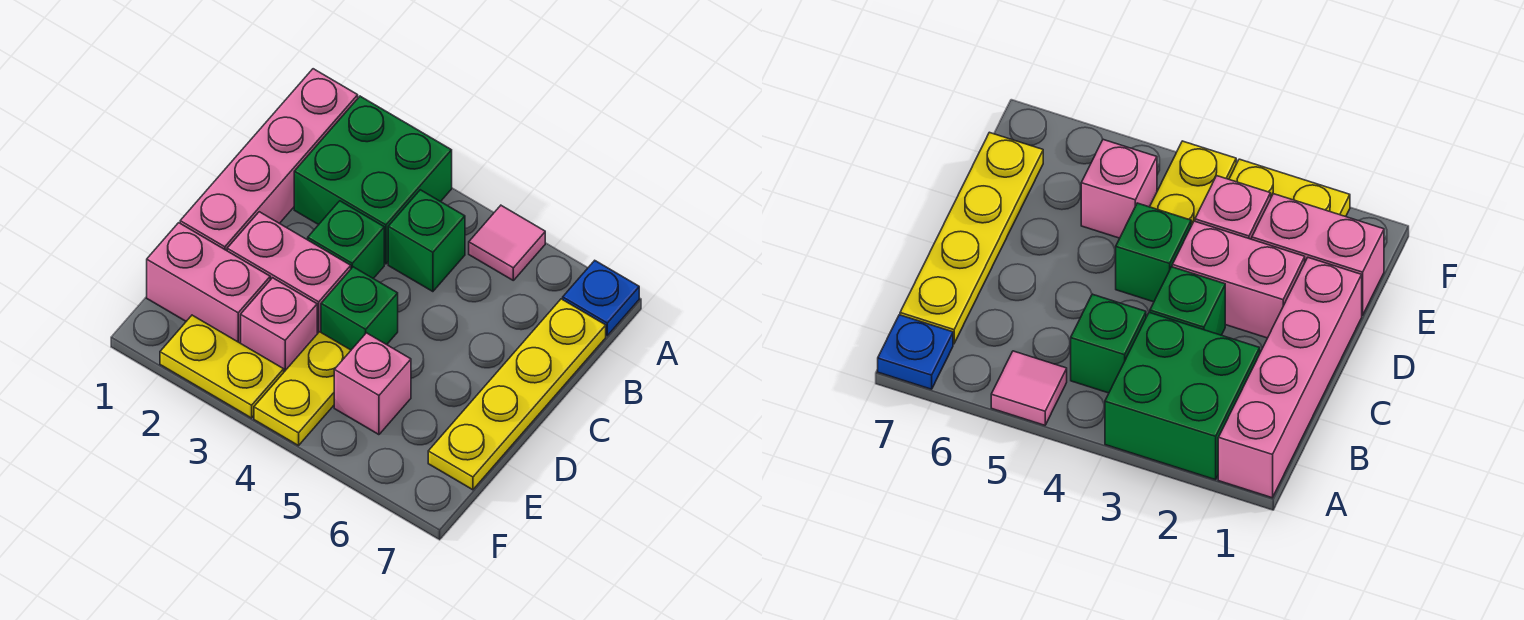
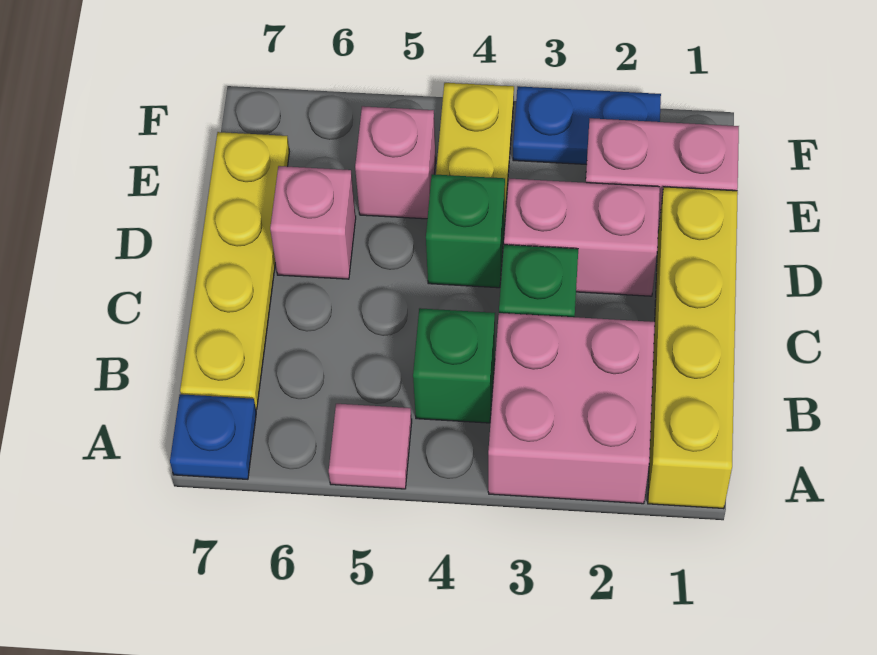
pink 1x4 brick [180,69,358,251] -> yellow 1x4 brick [648,187,738,509]
green 2x2 brick [294,96,452,264] -> pink 2x2 brick [488,313,655,504]
pink 1x1 brick [241,278,317,372] -> pink 1x1 brick moved to [270,166,356,279]
yellow 1x2 plate [160,315,284,418] -> blue 1x2 plate [513,86,661,164]

